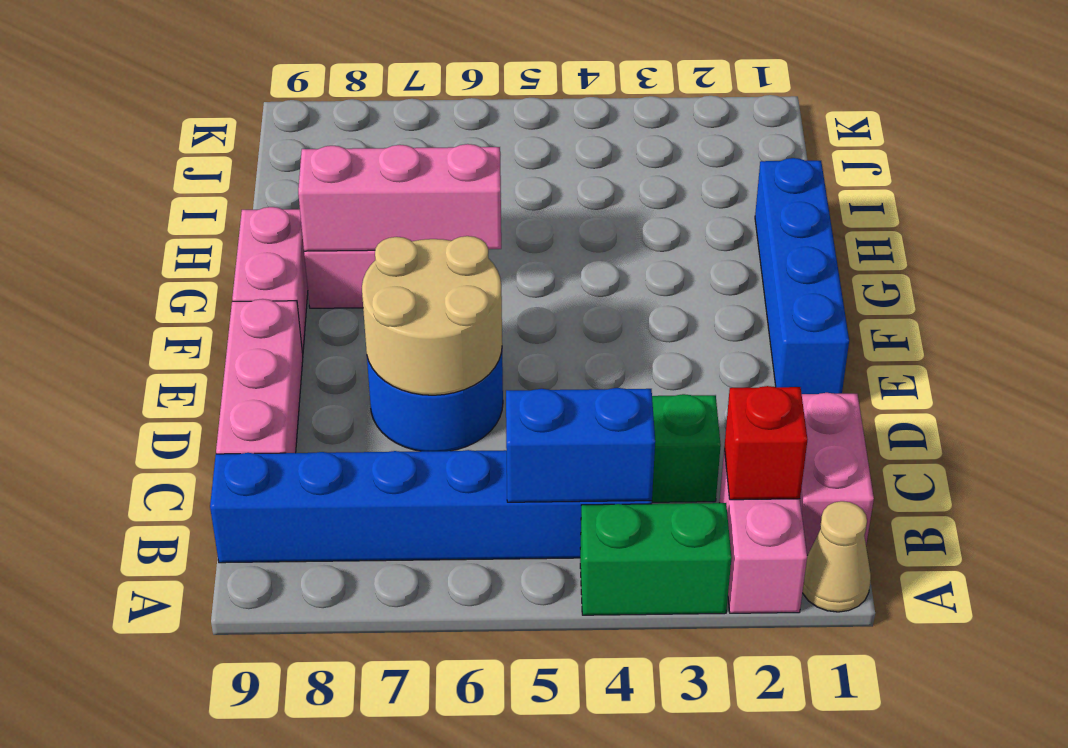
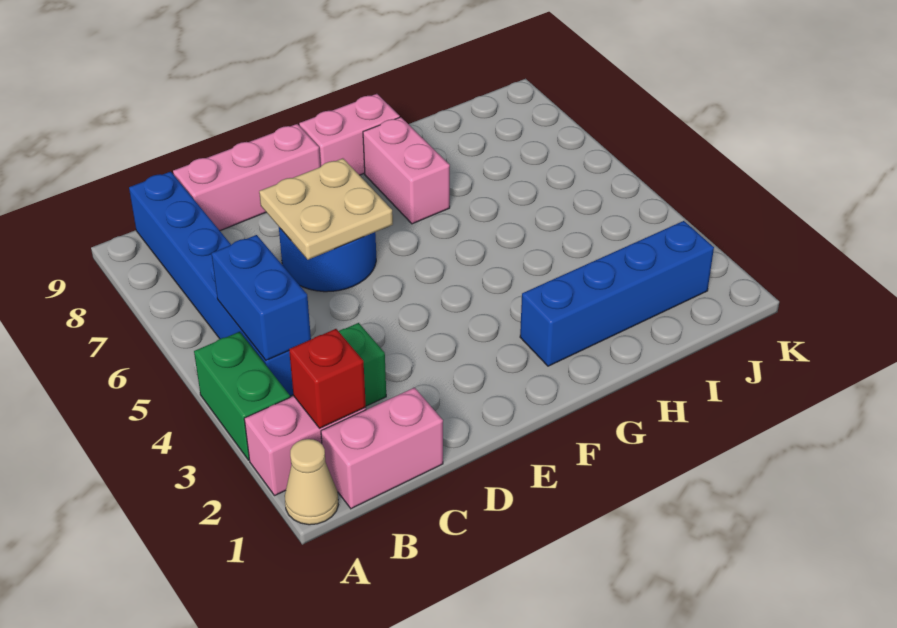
tan 2x2 round brick [362,236,502,395] -> tan 2x2 plate [259,158,393,260]
blue 1x4 brick [755,158,849,394] -> blue 1x4 brick moved to [520,221,714,366]
pink 1x3 brick [298,144,501,251] -> none

